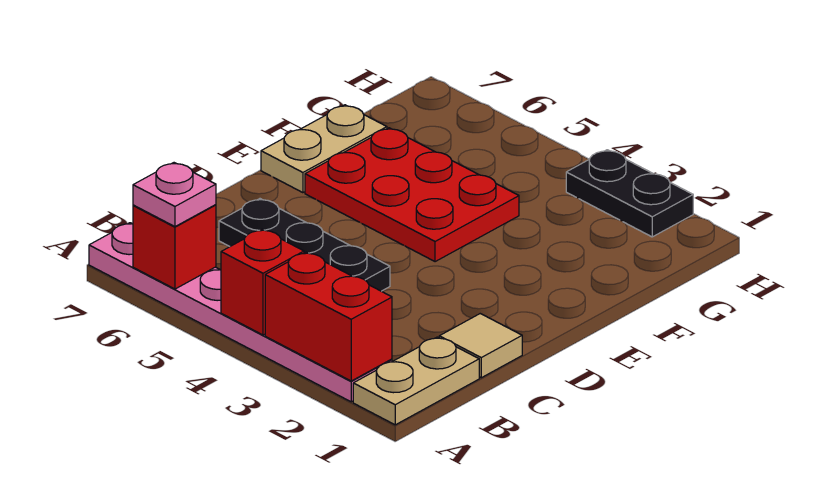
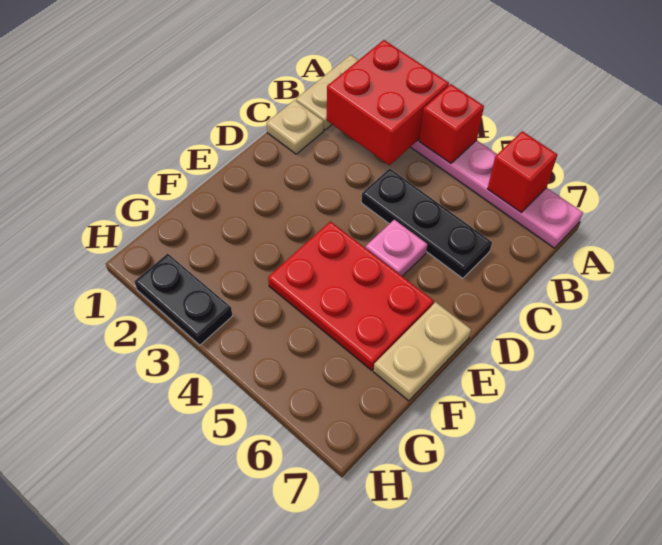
red 1x2 brick [265,252,392,381] -> red 2x2 brick [327,40,449,165]
pink 1x1 plate [133,163,216,227] -> pink 1x1 plate moved to [366,220,428,276]
tan 1x1 tile [439,314,522,378] -> tan 1x1 plate [267,100,324,154]

